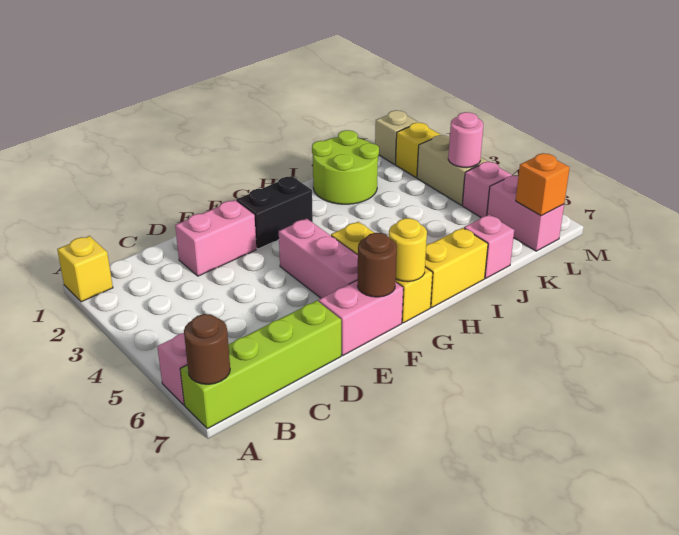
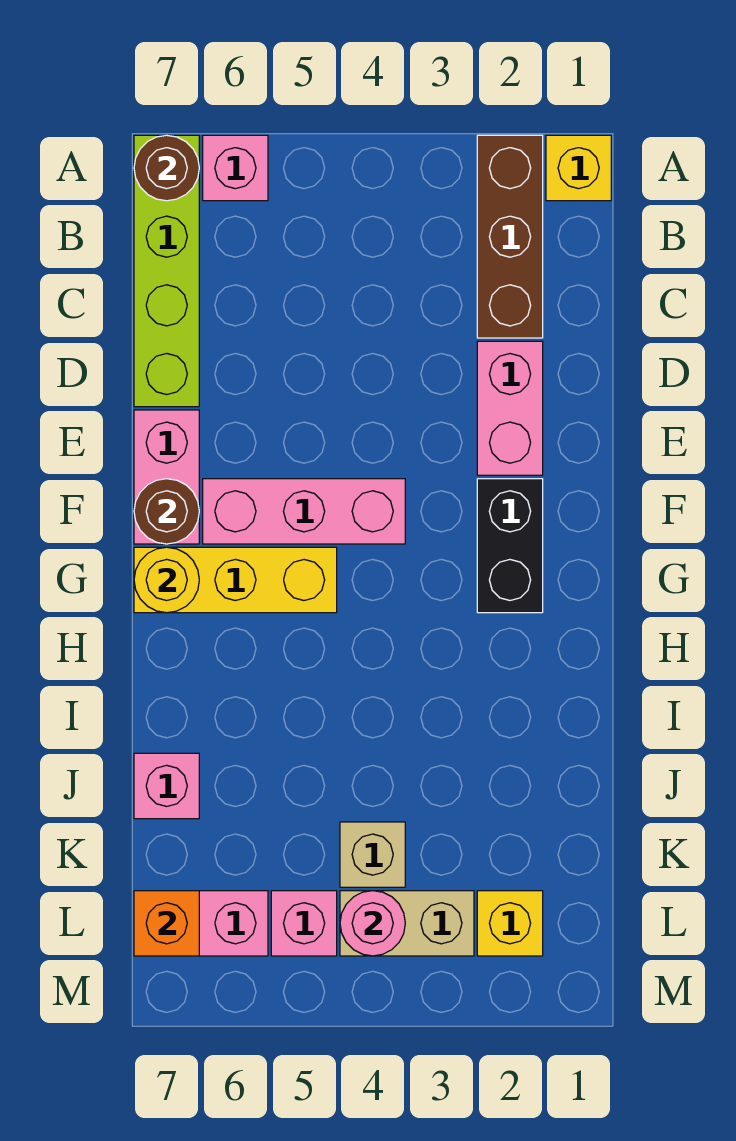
none -> brown 1x3 brick [477,135,543,338]
yellow 1x2 brick [425,228,488,308] -> none
lime 2x2 round brick [312,130,379,204] -> none
tan 1x1 brick [375,110,419,164] -> tan 1x1 brick moved to [340,822,405,887]

